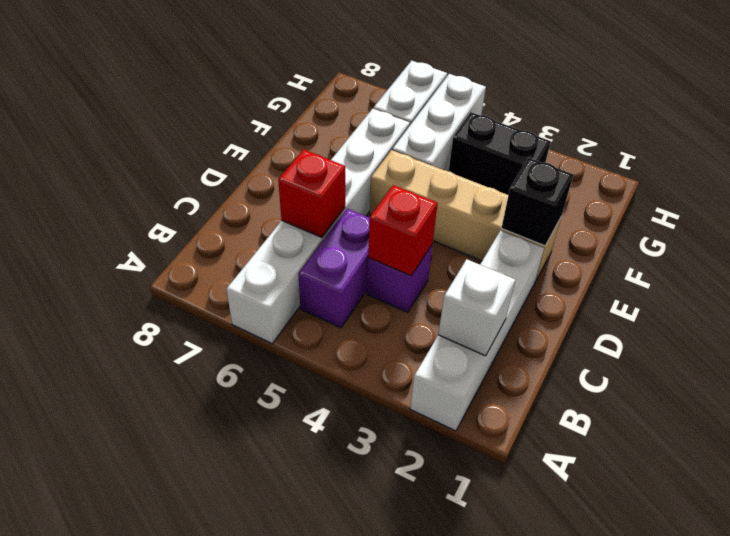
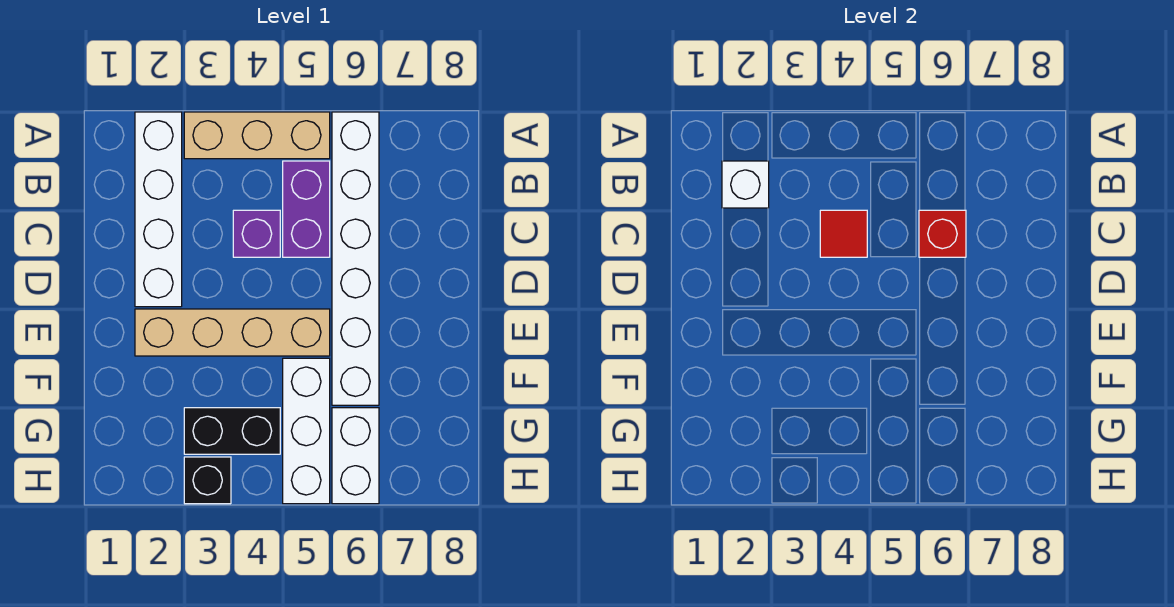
none -> tan 1x3 brick [184,112,330,159]
red 1x1 brick [368,185,438,276] -> red 1x1 tile [820,210,867,257]
black 1x1 brick [502,158,573,246] -> black 1x1 brick moved to [184,457,231,504]

